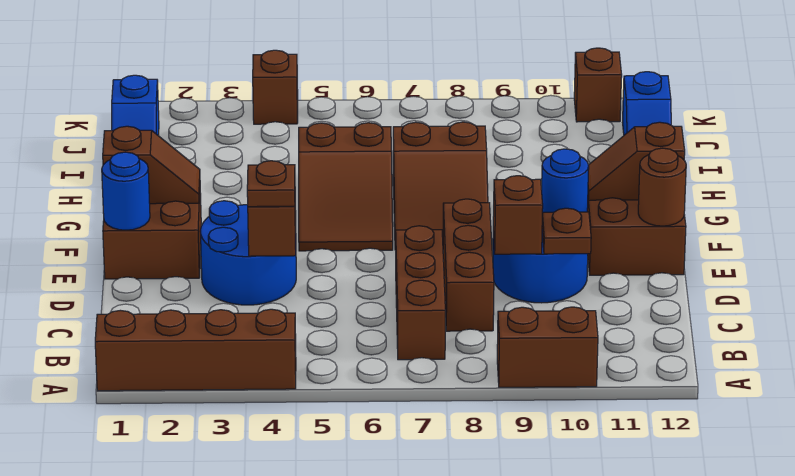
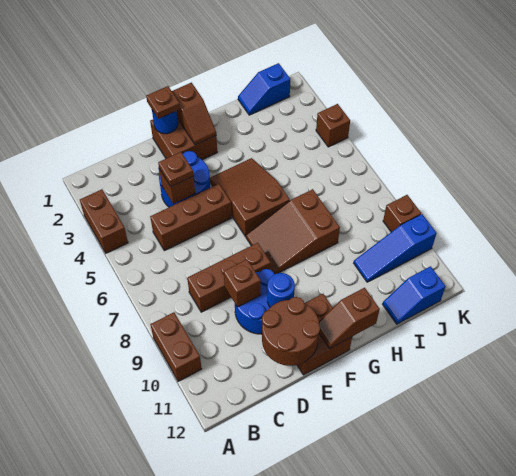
brown 1x4 brick [95,309,296,391] -> brown 1x2 brick [80,189,128,253]
brown 1x3 brick [396,226,445,360] -> brown 1x3 brick moved to [150,184,232,251]
brown 1x1 plate [542,208,591,254] -> brown 1x1 plate moved to [146,86,180,119]
brown 1x1 round brick [638,148,686,226] -> brown 2x2 round brick [262,297,320,366]
brown 2x3 slope [299,123,393,251] -> brown 2x3 slope turned to [210,158,290,237]
brown 1x2 slope [588,122,685,200] -> brown 1x2 slope turned to [319,288,380,349]
none -> blue 1x3 slope [354,214,437,282]
brown 1x1 brick [574,48,622,122] -> brown 1x1 brick moved to [383,195,421,232]

